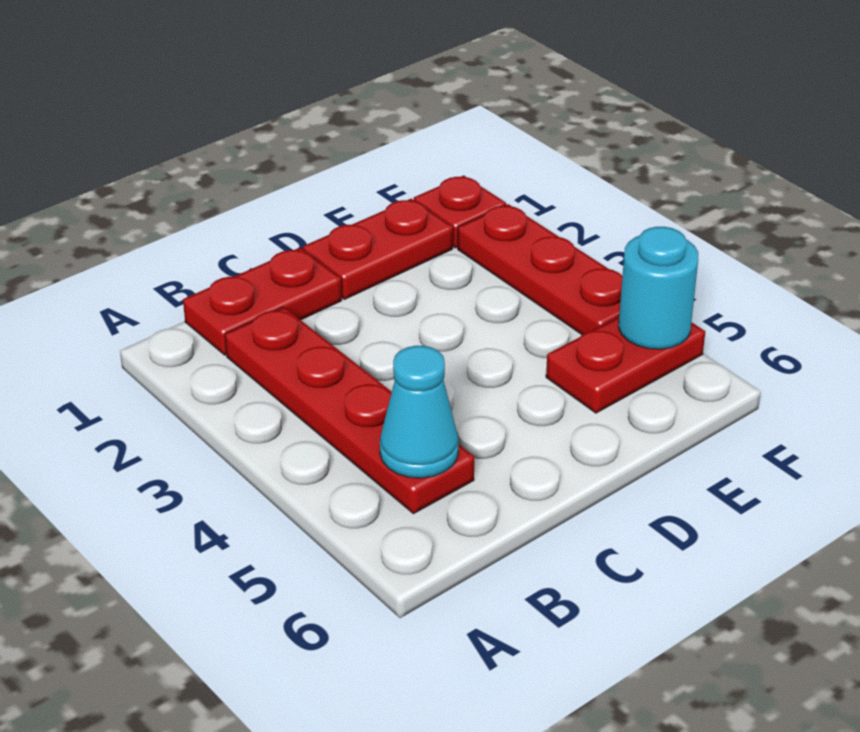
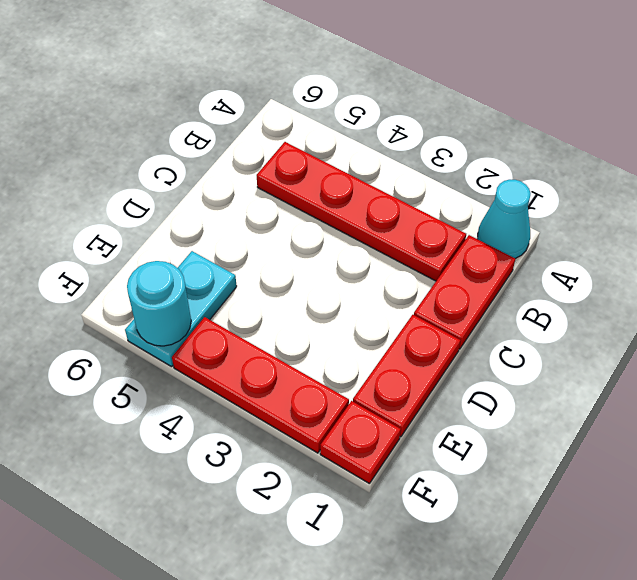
cyan 1x1 cone [380,346,459,478] -> cyan 1x1 cone moved to [478,180,531,259]
red 1x2 plate [546,317,705,413] -> cyan 1x2 plate [125,251,237,367]

